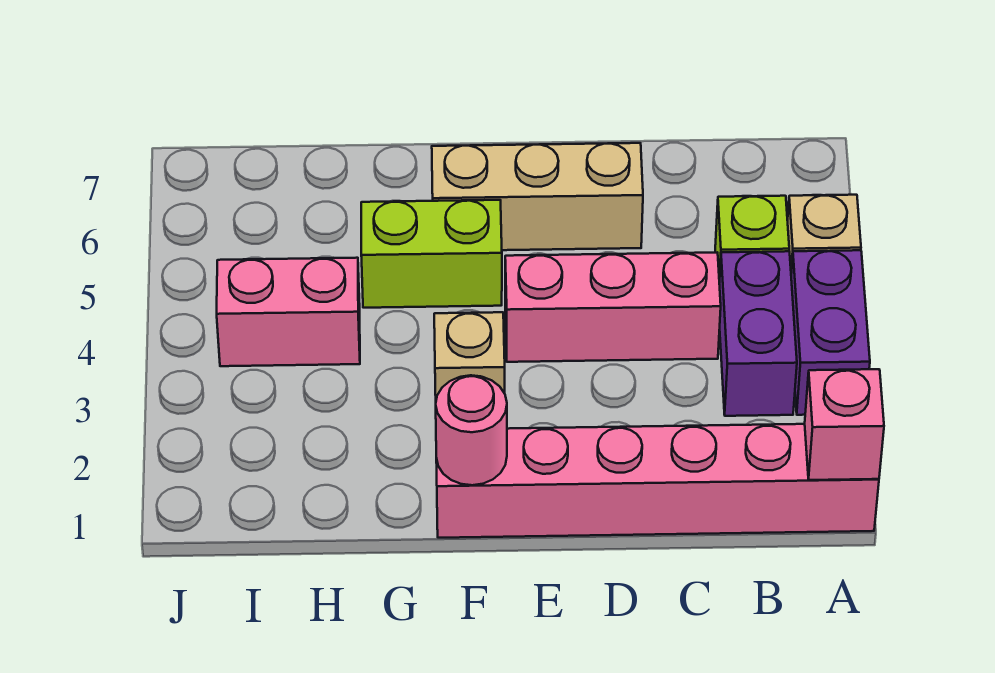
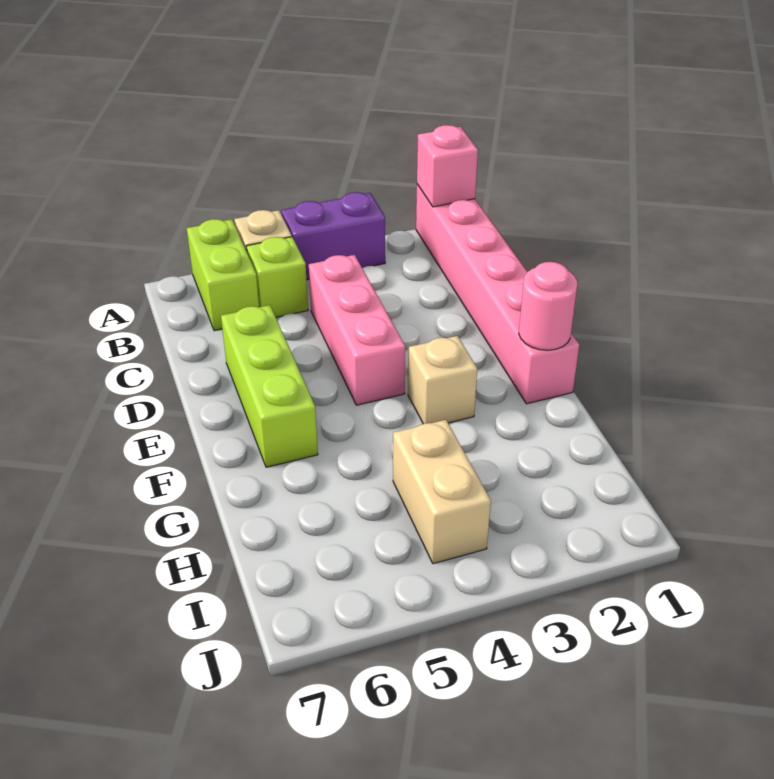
purple 1x2 brick [719,251,797,416] -> none
tan 1x3 brick [432,143,643,250] -> lime 1x3 brick [221,305,318,467]
lime 1x2 brick [361,200,502,308] -> lime 1x2 brick moved to [187,219,259,331]
pink 1x2 brick [217,258,360,366] -> tan 1x2 brick [393,420,491,564]

